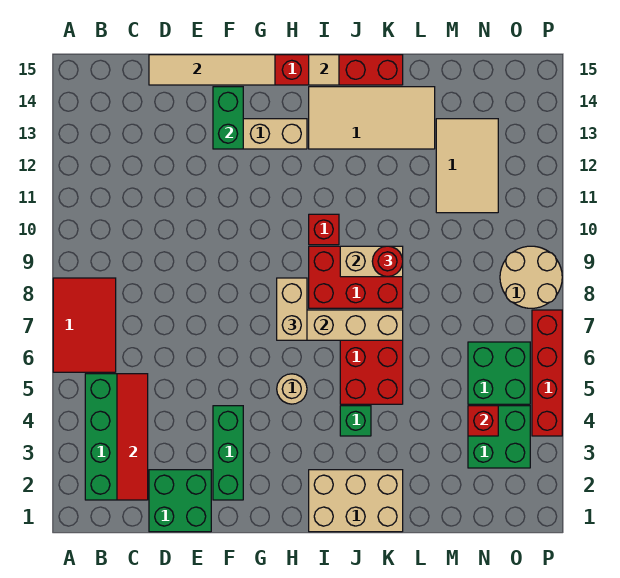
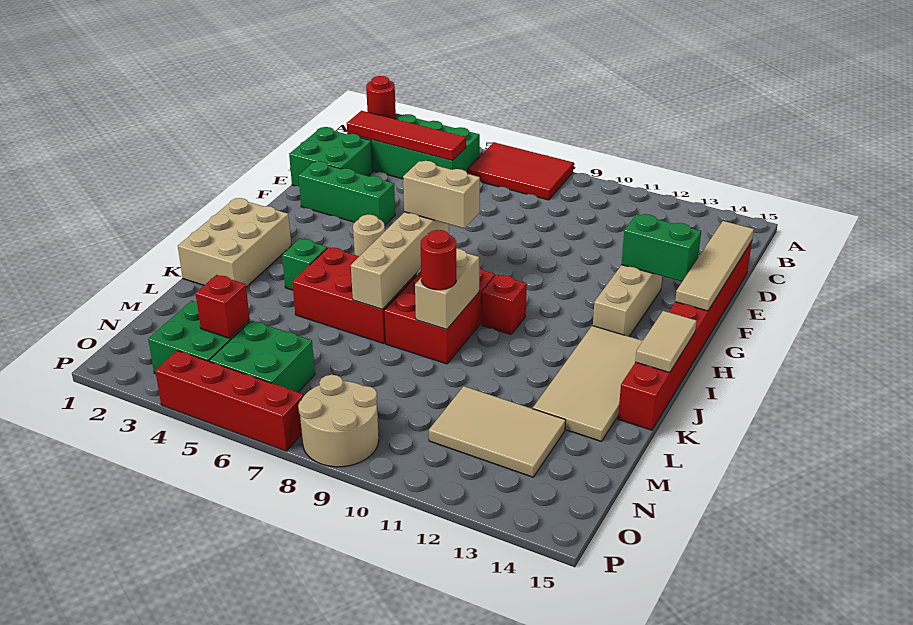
none -> red 1x1 round brick [366,76,396,119]
tan 1x1 tile [309,55,339,85] -> tan 1x2 tile [635,311,696,373]

